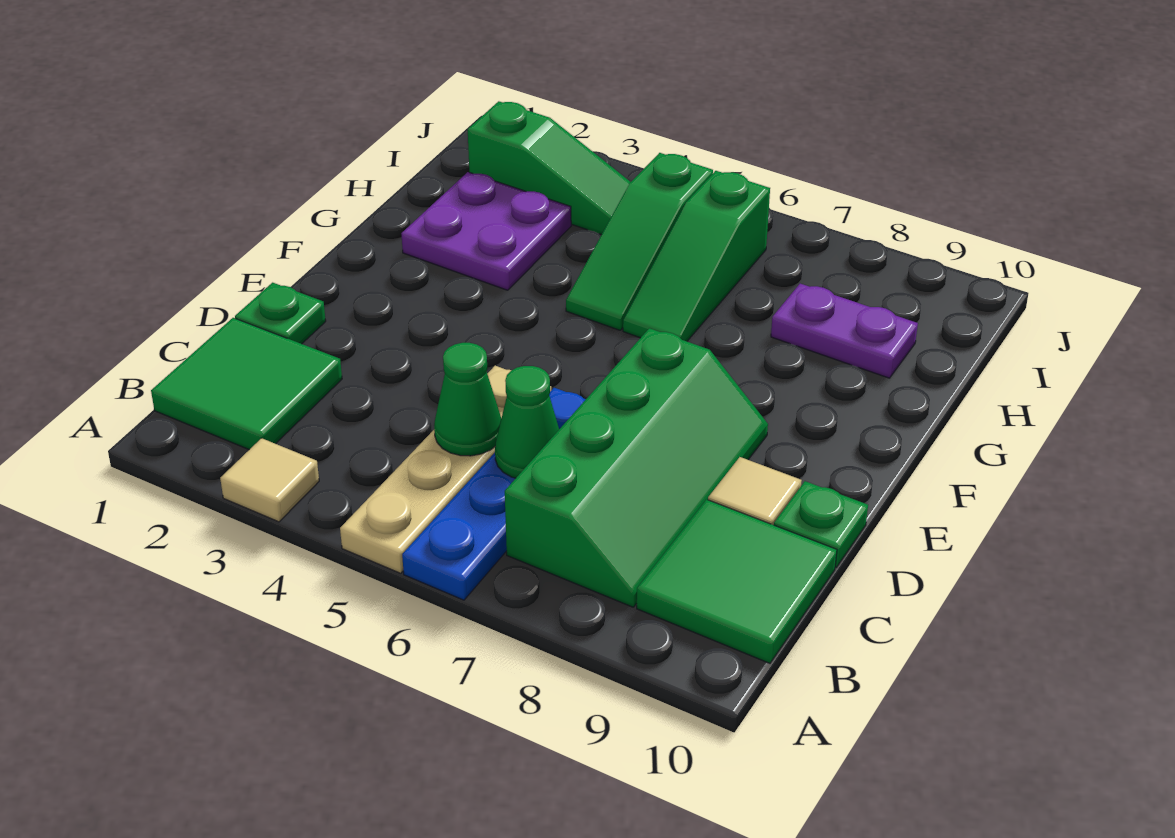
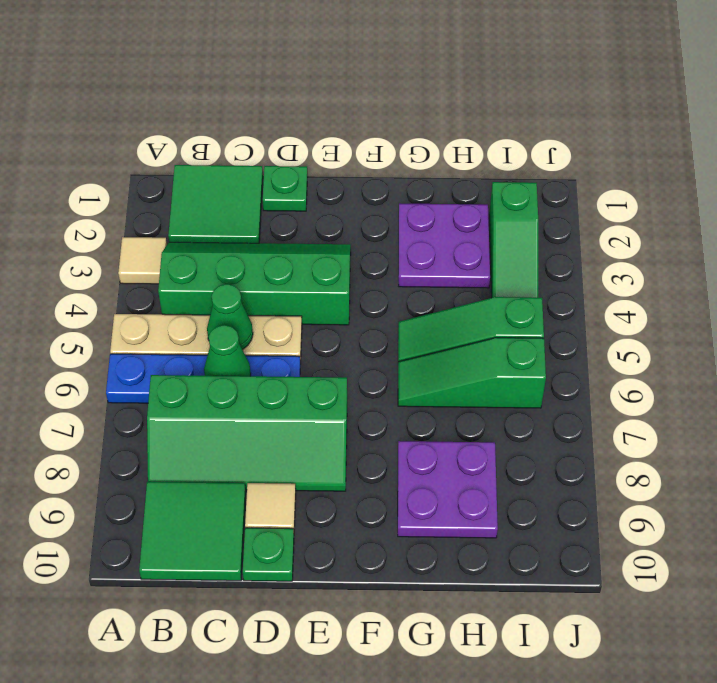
none -> green 2x4 slope [158,242,351,325]
purple 1x2 plate [771,284,918,378] -> purple 2x2 plate [398,441,498,538]

